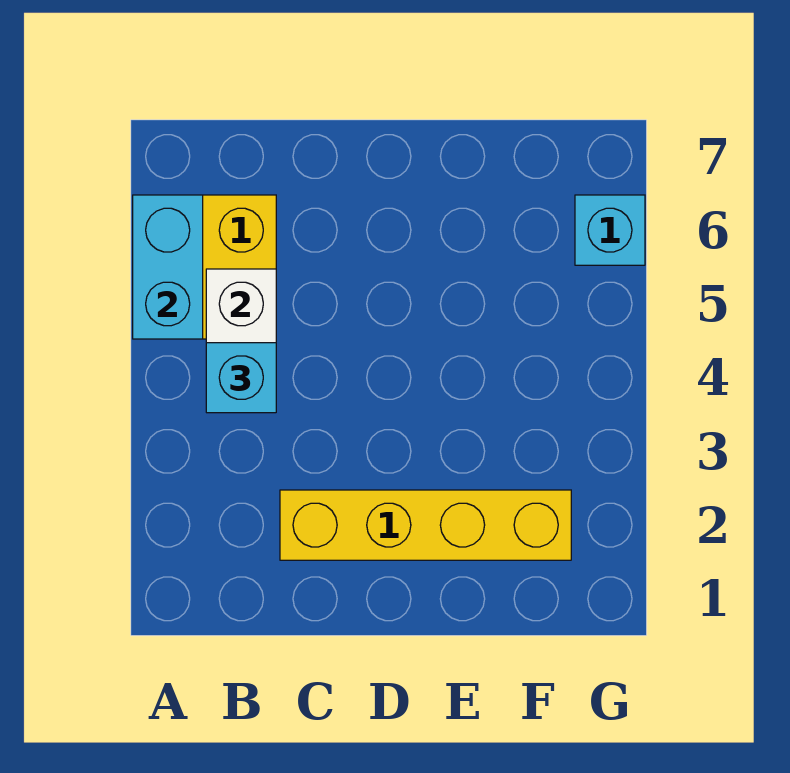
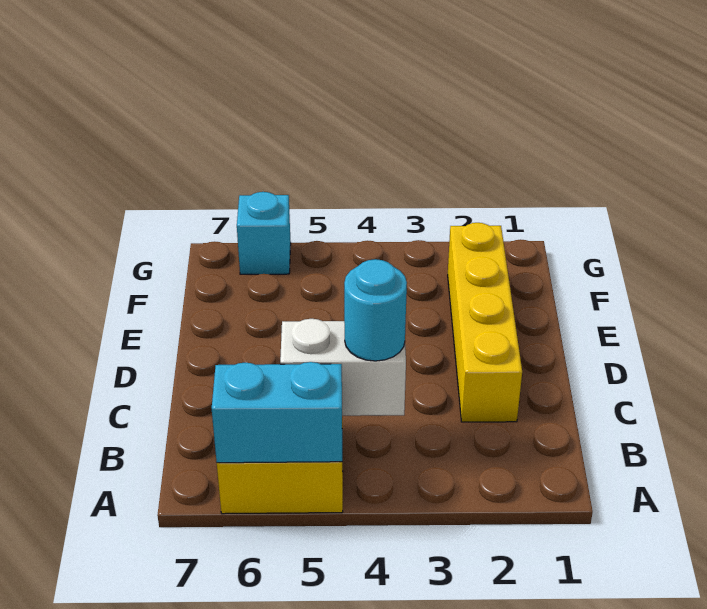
cyan 1x1 brick [206,343,276,413] -> cyan 1x1 round brick [344,259,407,361]

